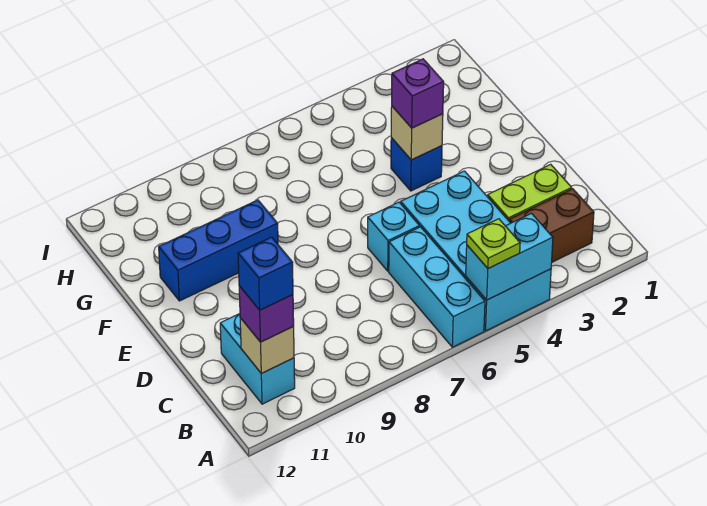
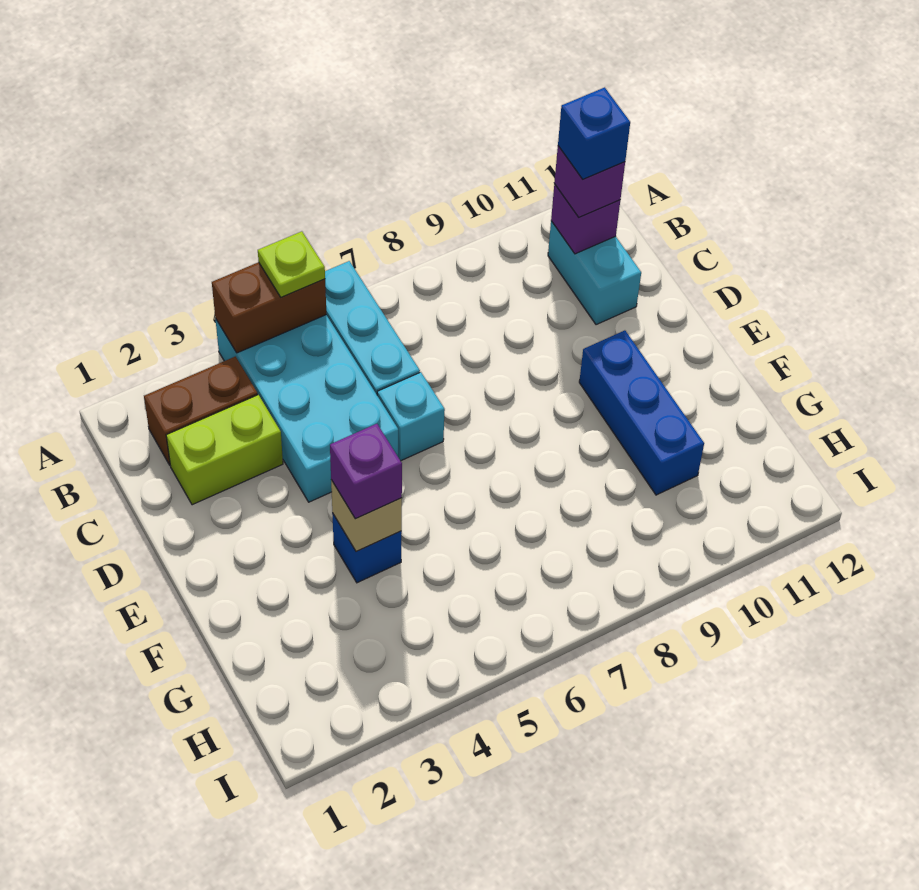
cyan 1x2 brick [466,213,553,300] -> brown 1x2 brick [212,262,326,353]
tan 1x1 brick [240,318,294,373] -> purple 1x1 brick [551,184,620,254]
blue 1x3 brick [159,200,278,301] -> blue 1x3 brick turned to [579,330,704,495]

